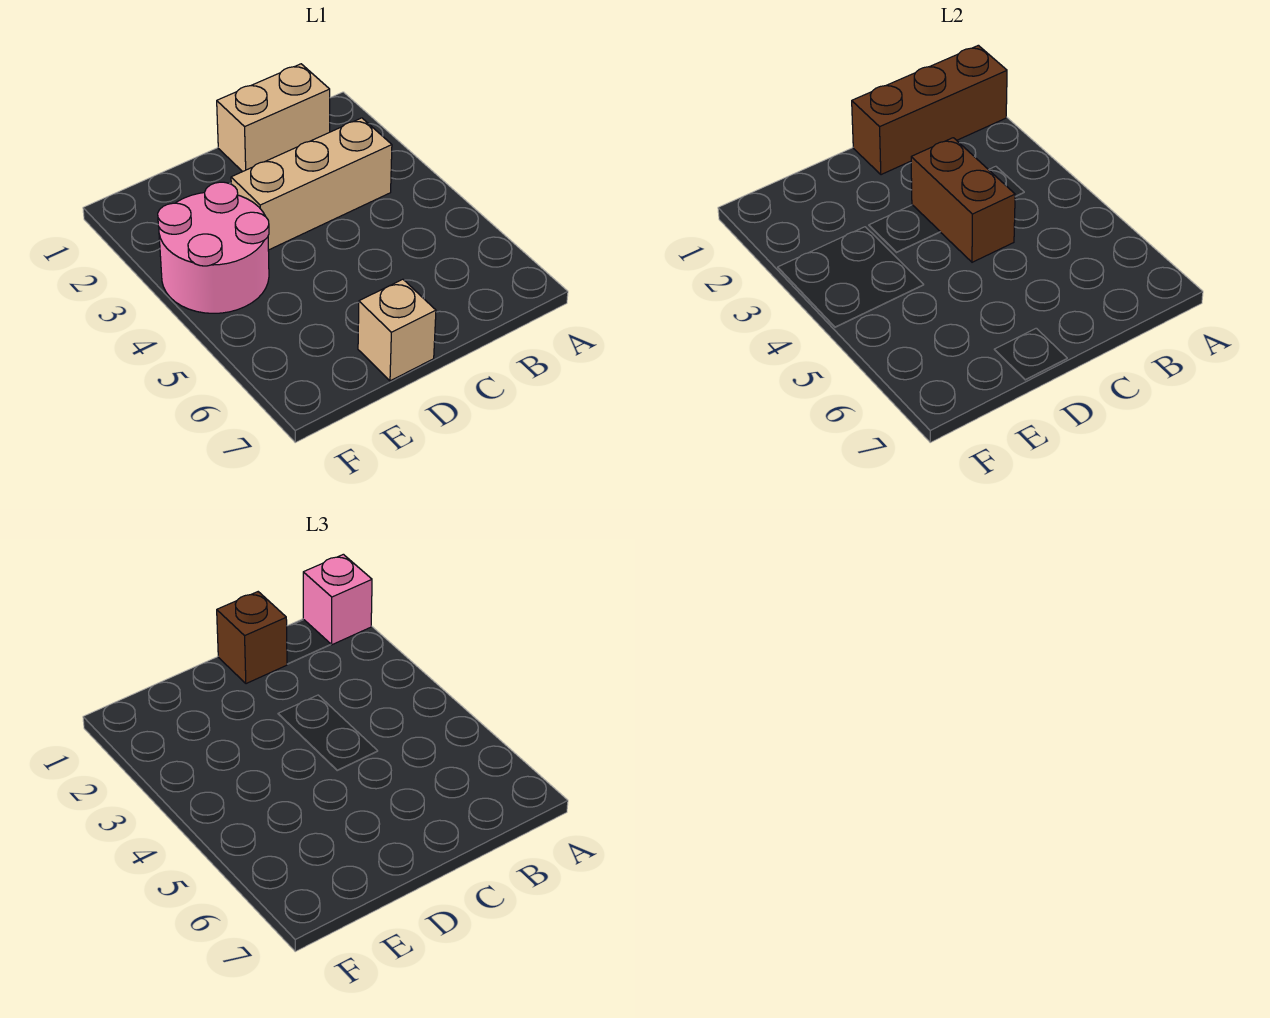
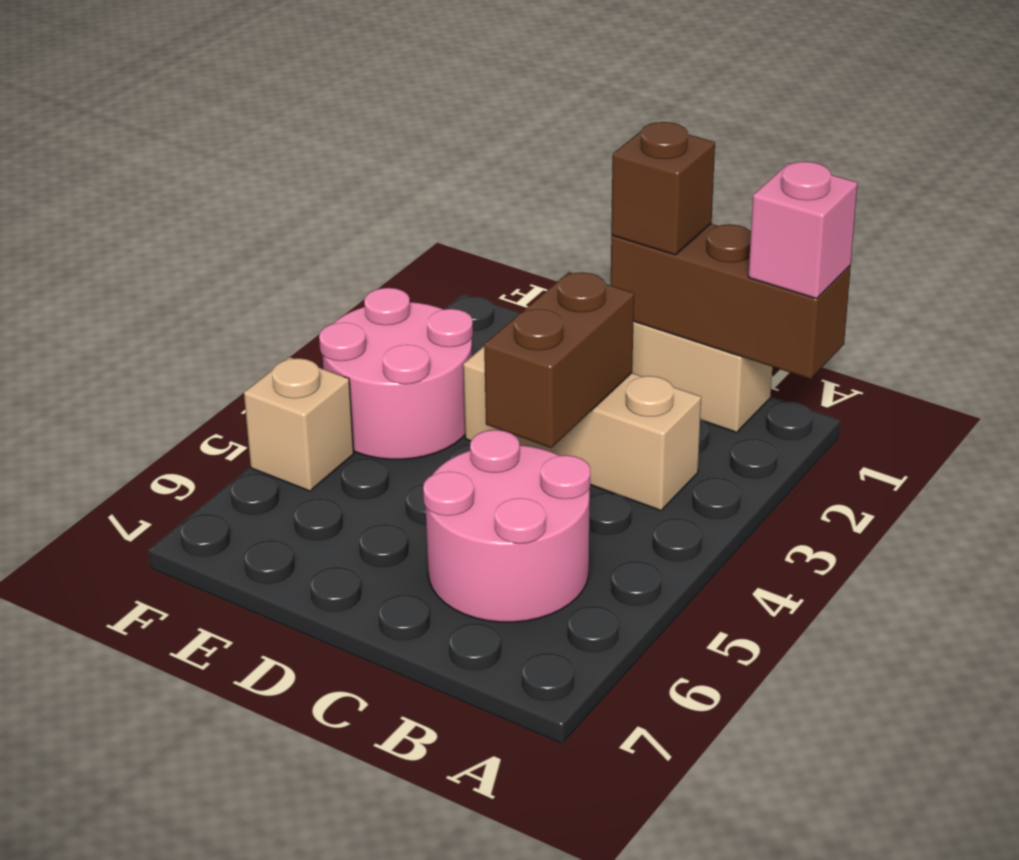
none -> pink 2x2 round brick [423,430,590,622]
tan 1x1 brick [358,279,436,381] -> tan 1x1 brick moved to [244,357,354,491]

